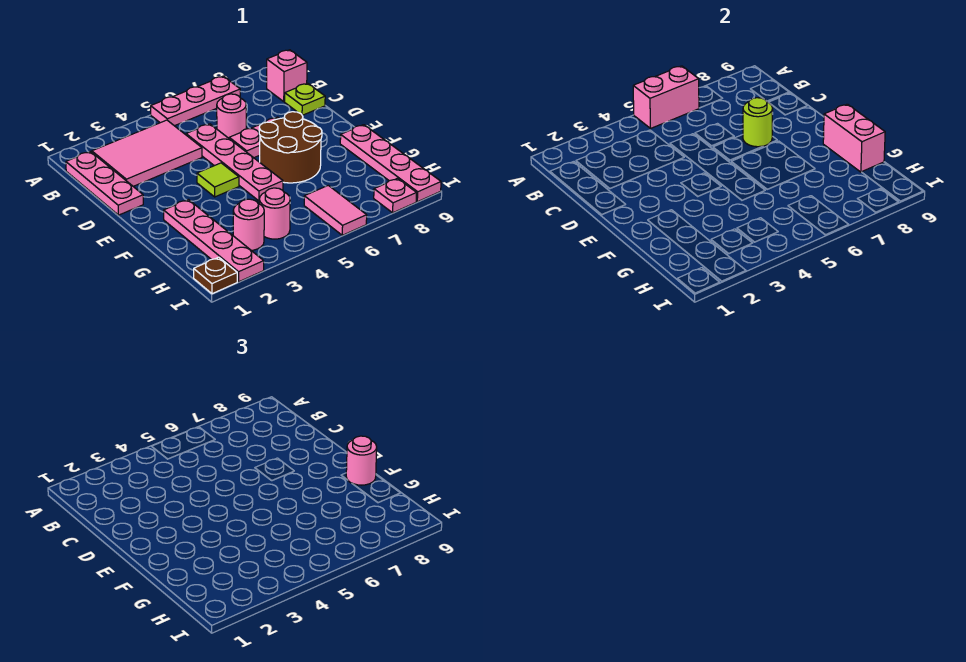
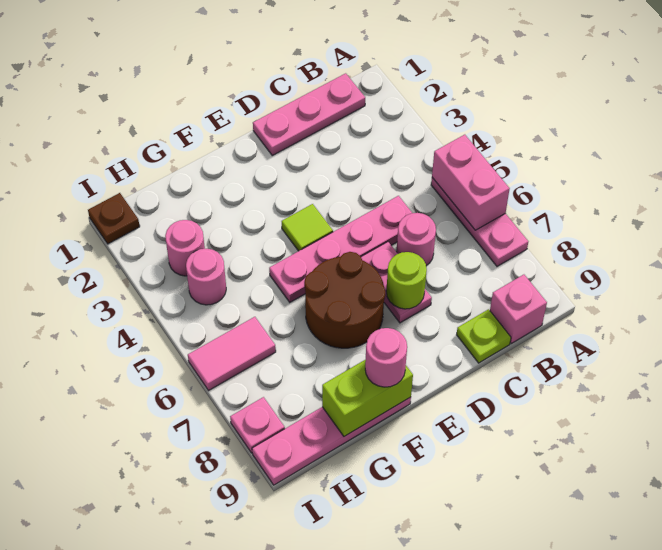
pink 2x3 tile [92,120,202,187] -> none
pink 1x4 plate [164,200,264,282] -> none
pink 1x2 brick [823,104,885,172] -> lime 1x2 brick [322,359,413,436]

